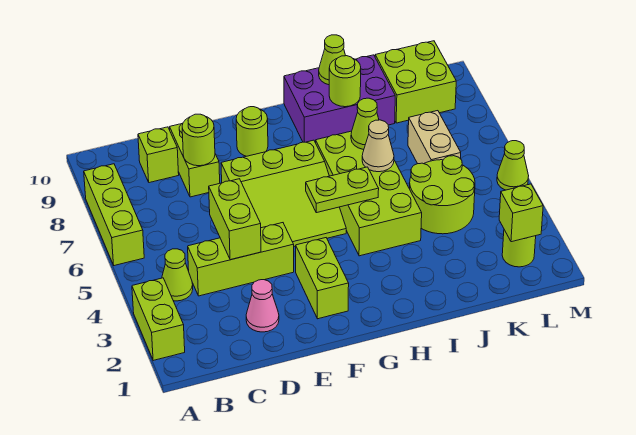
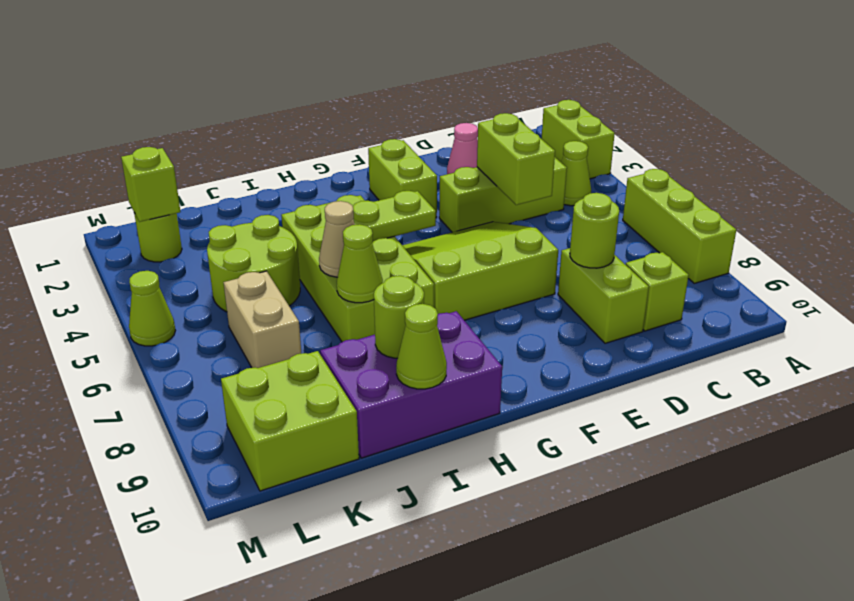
lime 1x1 round brick [236,107,268,156] -> none

